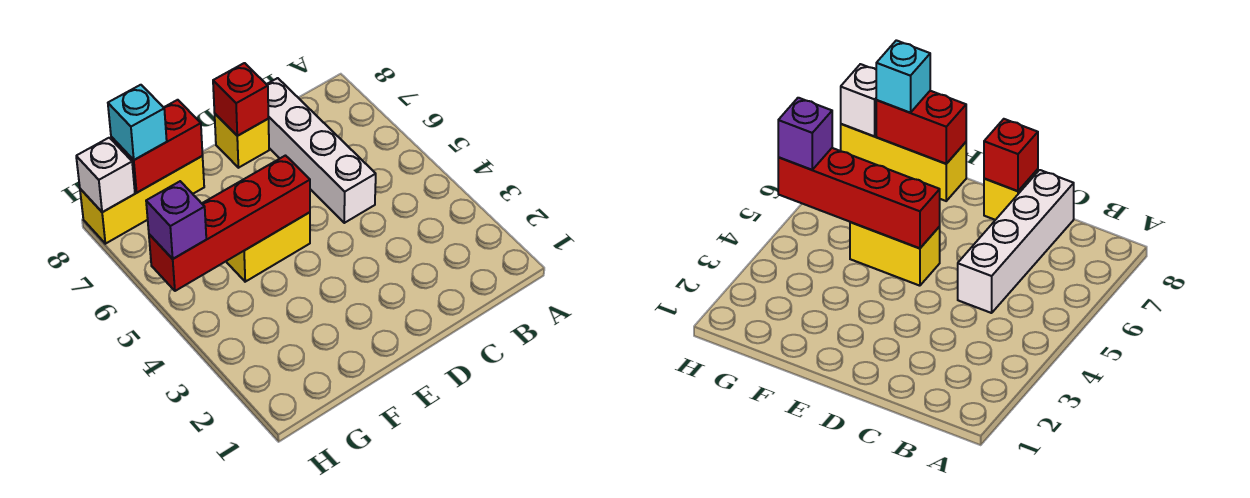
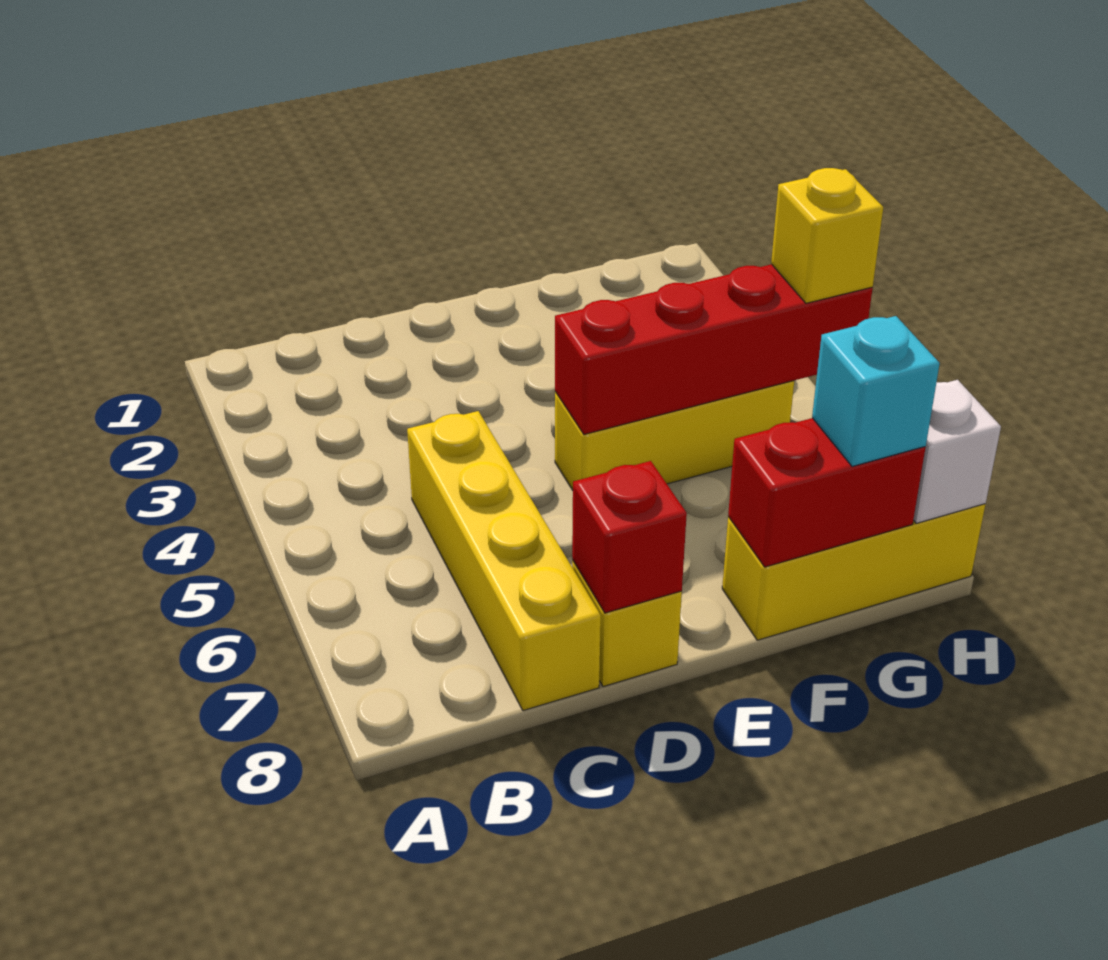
white 1x4 brick [267,78,376,223] -> yellow 1x4 brick [407,411,601,711]
yellow 1x2 brick [226,212,310,282] -> yellow 1x3 brick [555,381,794,490]
purple 1x1 brick [146,181,206,259] -> yellow 1x1 brick [771,168,883,303]

